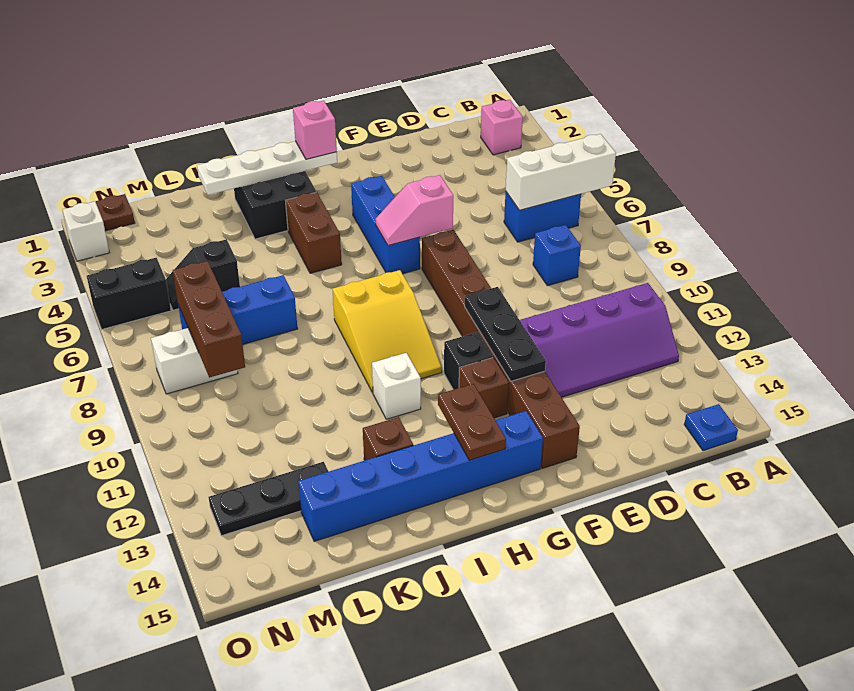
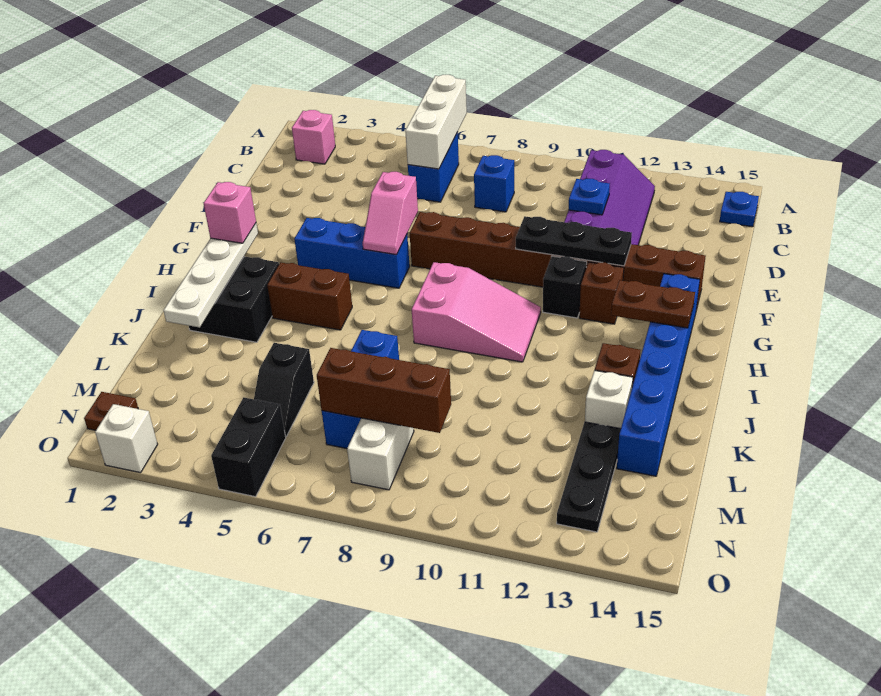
none -> blue 1x1 plate [569,179,610,215]
yellow 2x3 slope [333,270,442,393] -> pink 2x3 slope [412,262,541,362]
white 1x1 brick [372,353,421,419] -> white 1x1 brick moved to [585,370,633,429]

